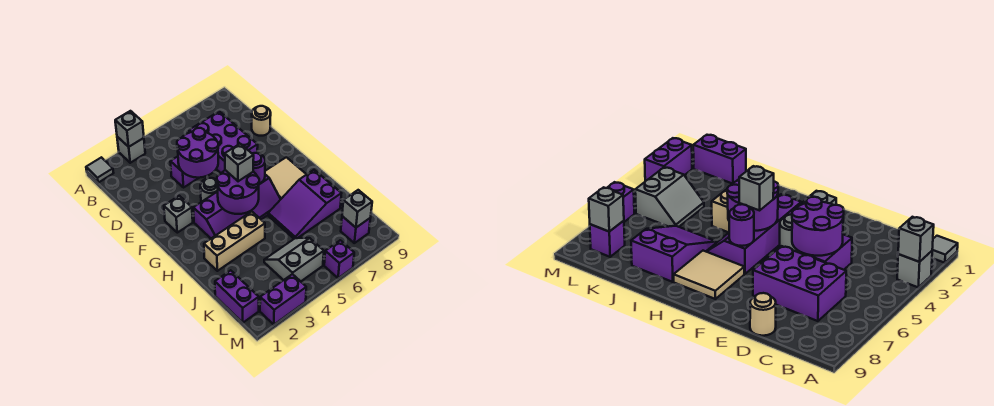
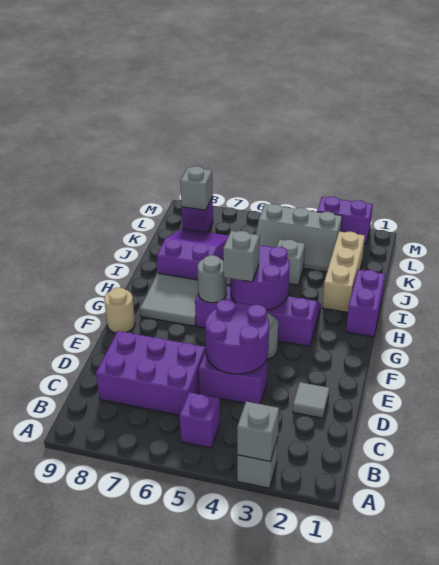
grey 1x1 tile [86,157,113,183] -> grey 1x1 tile moved to [293,382,329,418]
purple 2x3 brick [189,111,258,173] -> purple 2x3 brick turned to [96,331,206,415]
tan 1x1 round brick [252,106,271,136] -> tan 1x1 round brick moved to [104,288,135,333]
grey 1x1 brick [164,196,193,233] -> grey 1x1 brick moved to [277,239,305,285]
purple 1x1 round brick [252,153,265,183] -> grey 1x1 round brick [197,255,227,303]
tan 2x2 tile [265,157,307,199] -> grey 2x2 tile [140,273,198,326]
tan 1x3 brick [204,212,265,271] -> tan 1x3 brick turned to [322,232,365,312]
purple 2x3 slope [268,170,342,239] -> purple 2x3 slope turned to [157,228,229,280]
purple 1x2 brick [215,270,259,323] -> purple 1x2 brick moved to [346,270,385,337]
grey 2x2 slope [264,238,324,281] -> grey 2x3 slope [256,204,342,272]
purple 1x1 brick [324,240,354,278] -> purple 1x1 brick moved to [180,392,220,448]

